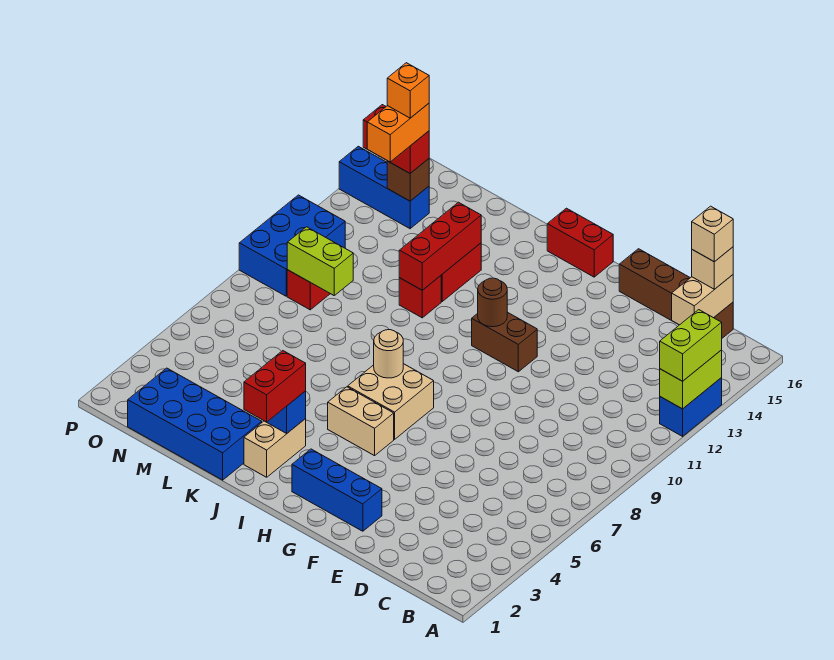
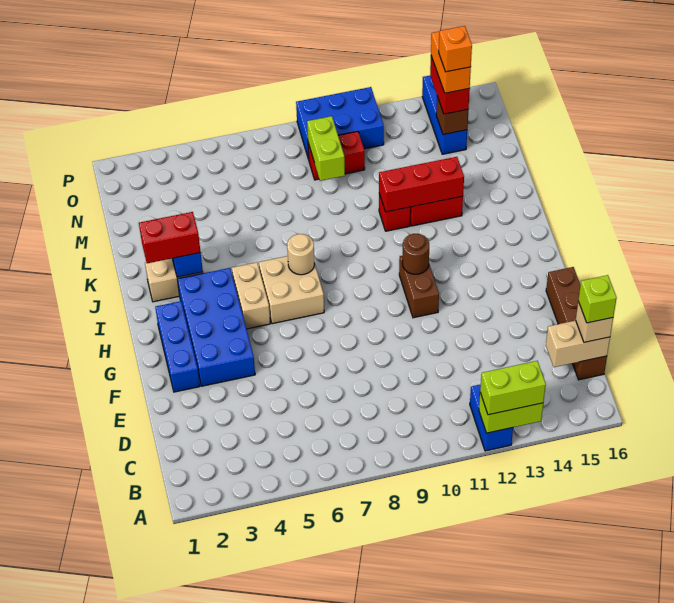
blue 1x2 brick [660,378,722,436] -> blue 1x2 brick turned to [470,384,513,451]
tan 1x1 brick [692,206,733,262] -> lime 1x1 brick [578,275,617,323]
red 1x2 brick [547,208,613,277] -> none
blue 2x4 brick [128,368,262,480] -> blue 2x4 brick moved to [177,268,255,386]
orange 1x2 brick [367,103,429,162] -> orange 1x2 brick turned to [431,32,471,93]

